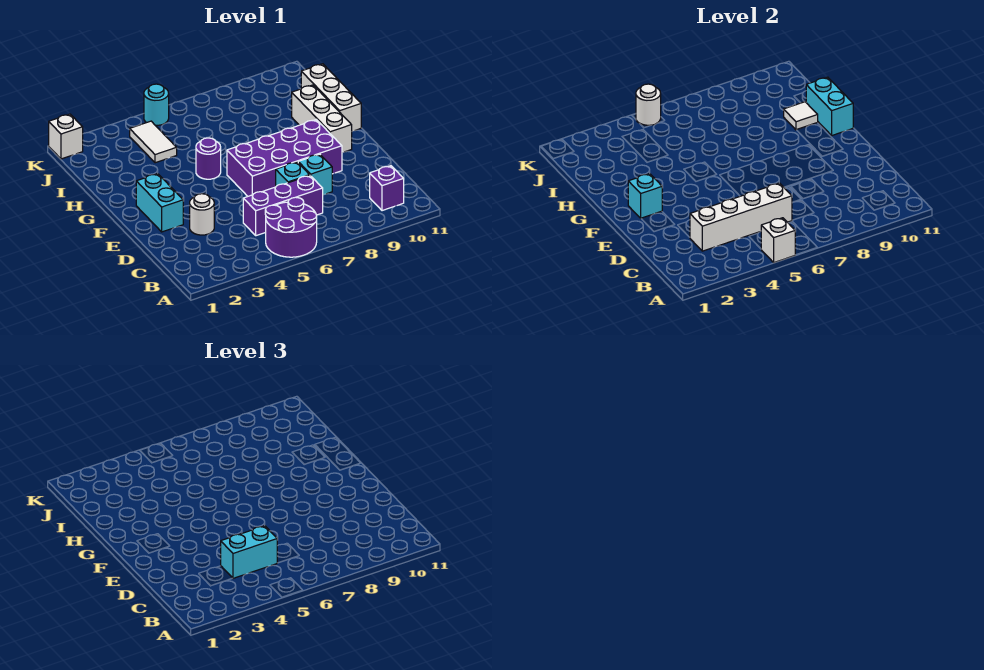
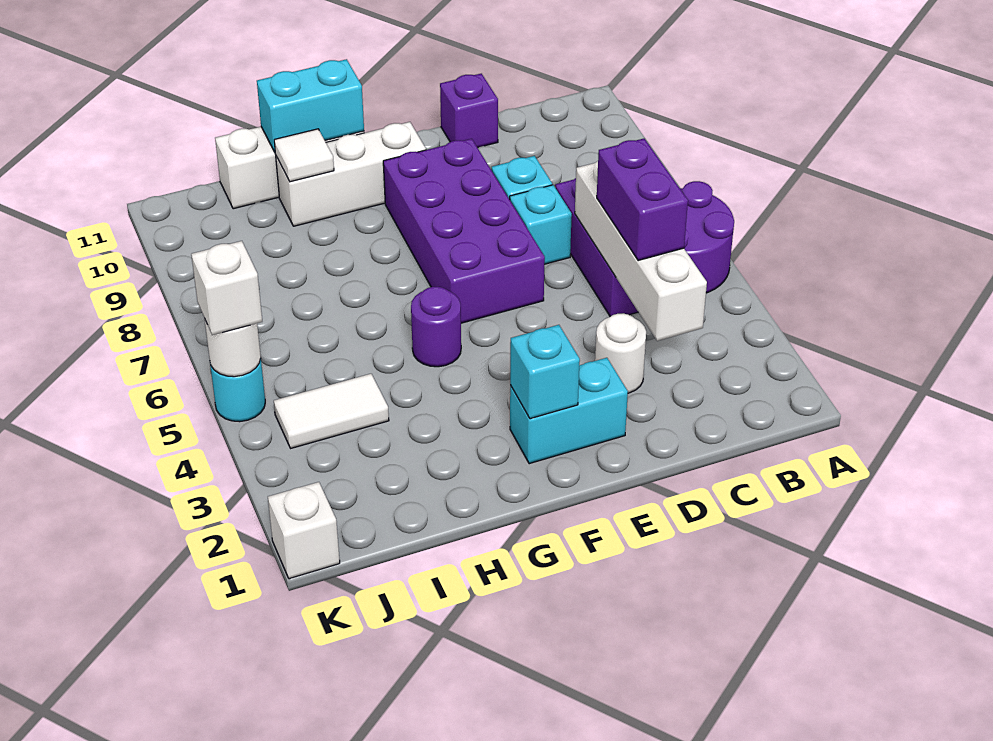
white 1x1 brick [761,218,795,262] -> white 1x1 brick moved to [191,241,262,335]
purple 1x1 brick [370,166,404,211] -> purple 1x1 brick moved to [440,74,498,148]
cyan 1x2 brick [221,526,277,578] -> purple 1x2 brick [597,139,688,261]

